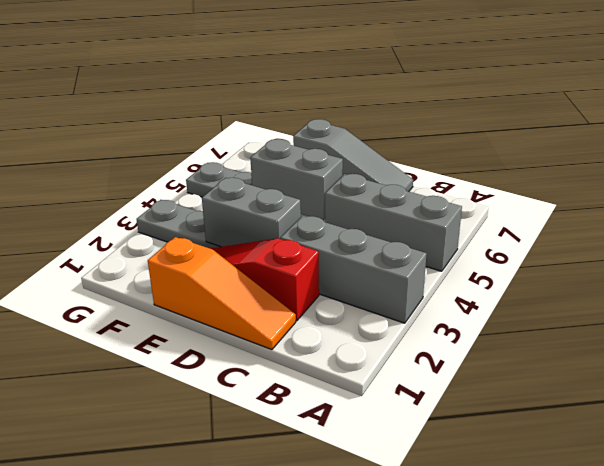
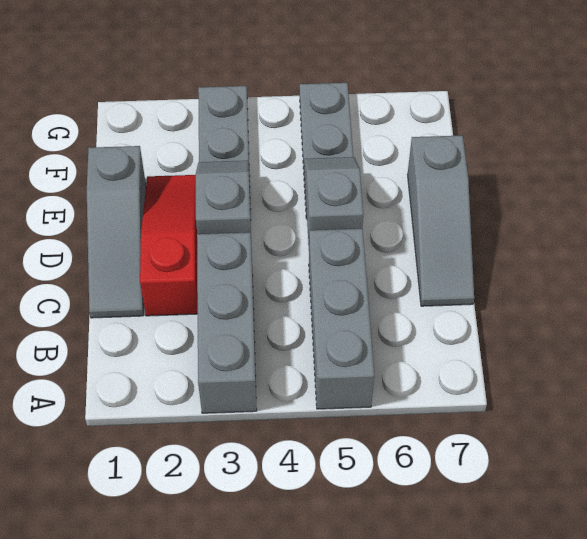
orange 1x3 slope [148,237,296,350] -> grey 1x3 slope [87,146,146,318]
grey 1x2 brick [202,178,301,247] -> grey 1x2 slope [196,161,252,250]
grey 1x2 brick [250,139,343,221] -> grey 1x2 slope [304,157,363,245]

